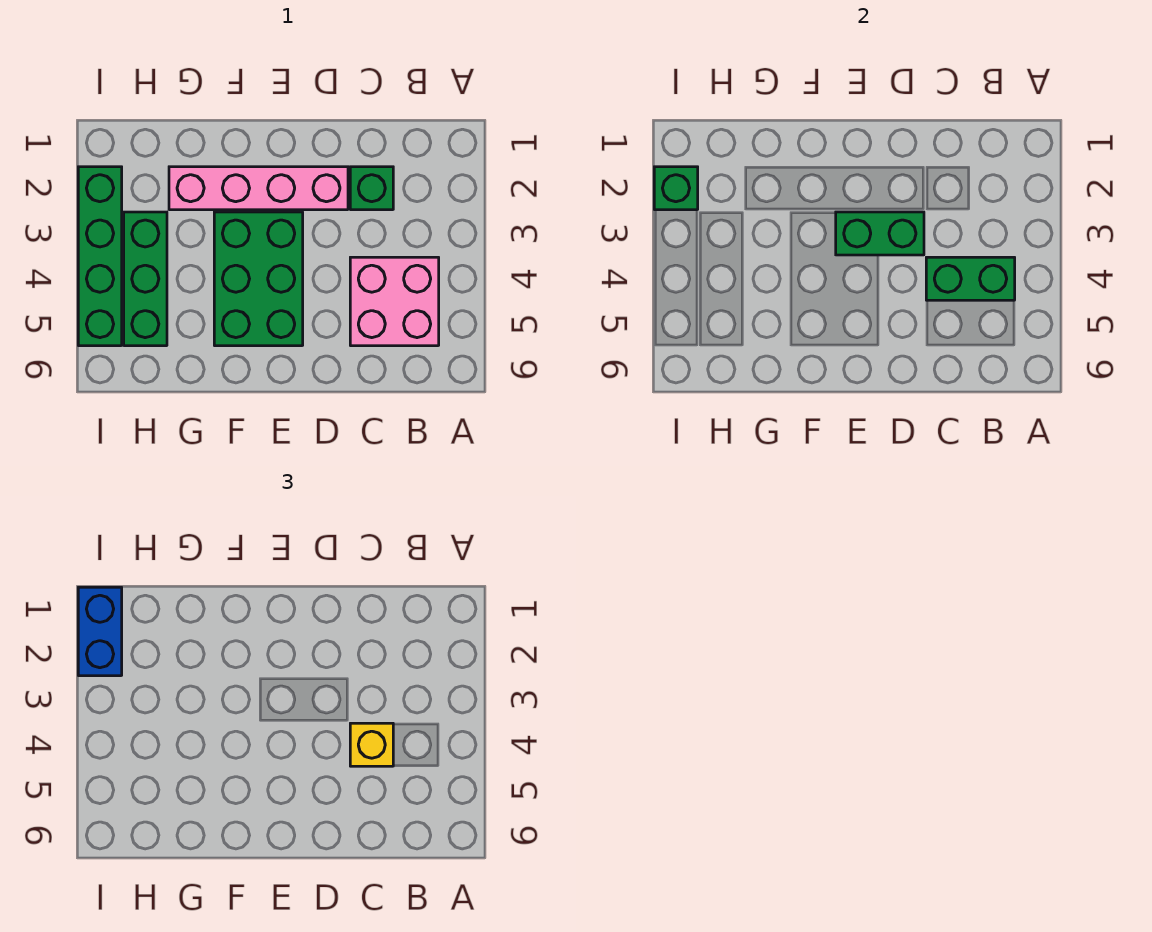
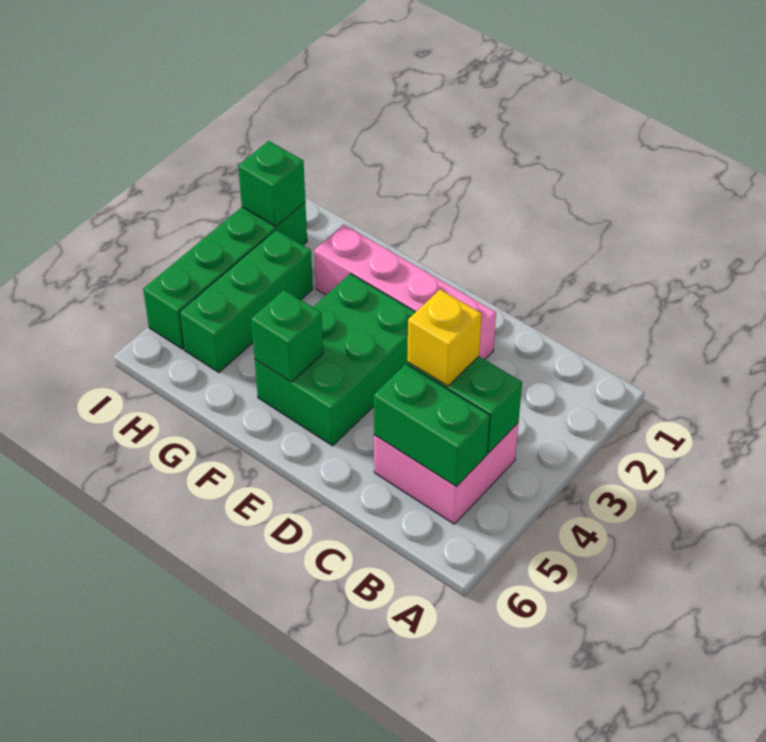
green 1x1 brick [350,167,393,210] -> green 1x1 brick moved to [251,290,323,382]
green 1x2 brick [836,212,924,255] -> green 1x2 brick moved to [374,364,490,487]
blue 1x2 brick [78,587,122,676] -> none

